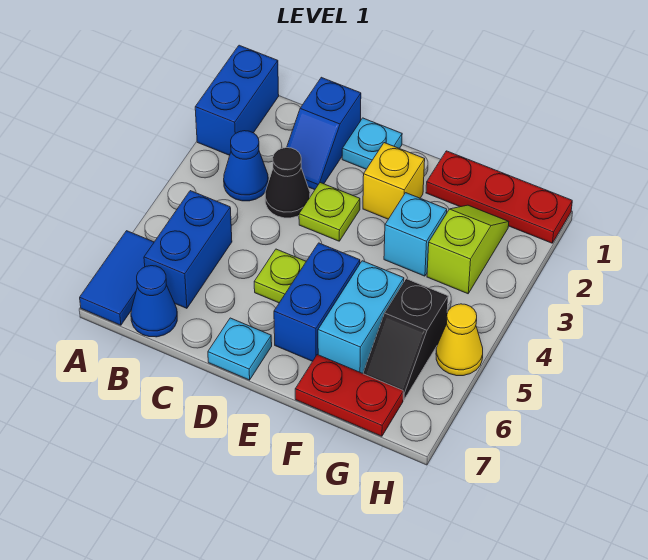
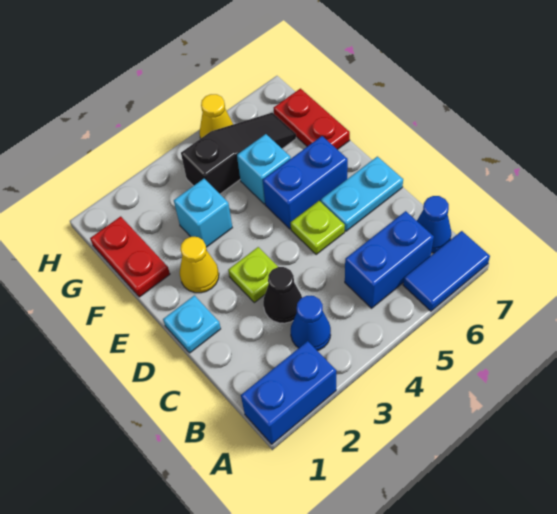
blue 1x2 slope [287,77,361,190] -> none
cyan 1x1 plate [208,318,272,380] -> cyan 1x2 plate [321,157,403,231]
yellow 1x1 brick [363,143,425,219] -> yellow 1x1 cone [180,237,219,293]
red 1x3 plate [426,151,572,243] -> red 1x2 plate [90,216,170,297]
cyan 1x2 brick [318,261,404,373] -> cyan 1x1 brick [237,134,291,204]
lime 1x2 slope [427,205,509,294] -> none
black 1x2 slope [363,279,448,400] -> black 1x3 slope [181,113,296,194]

